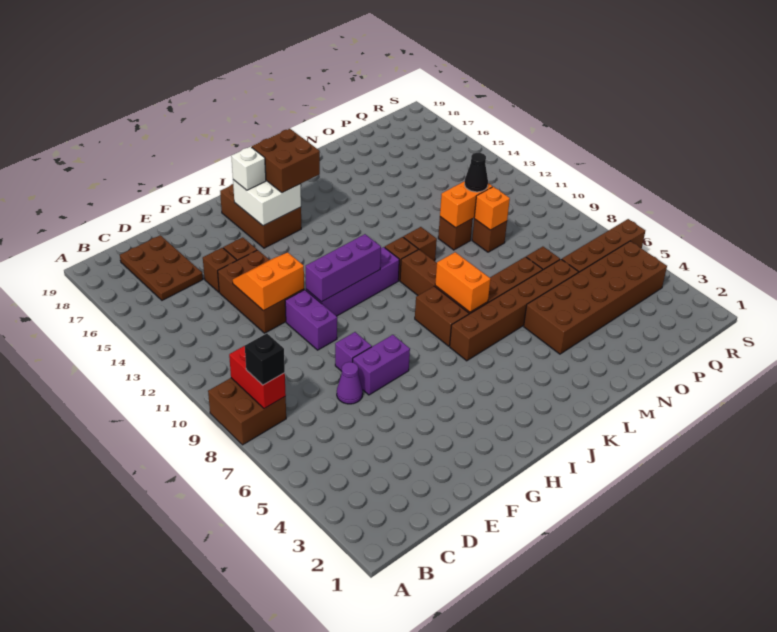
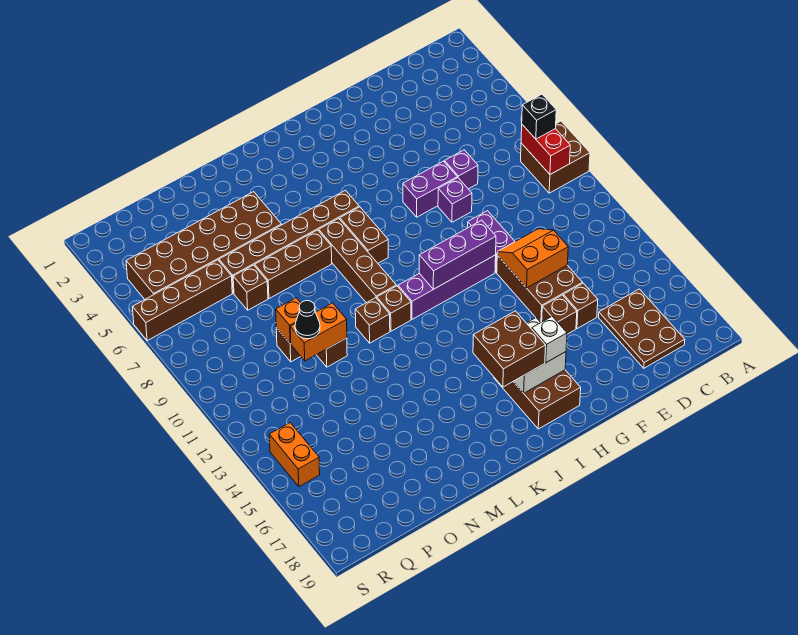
purple 1x1 cone [337,362,363,404] -> purple 1x1 brick [445,150,478,189]
orange 2x2 slope [233,253,304,311] -> orange 2x2 slope turned to [497,229,568,288]
orange 1x2 brick [435,252,490,312] -> orange 1x2 brick moved to [269,423,320,486]

